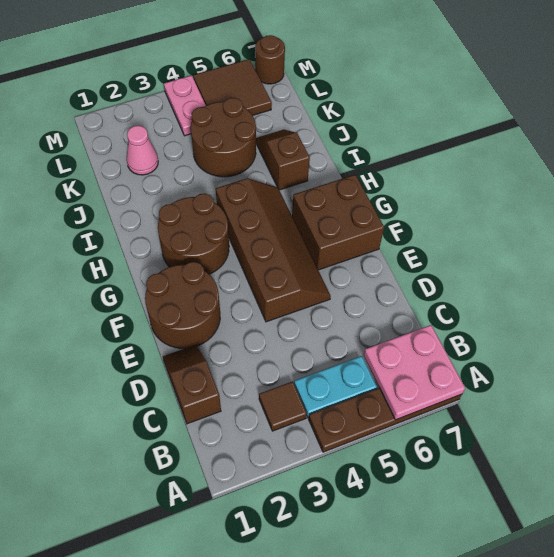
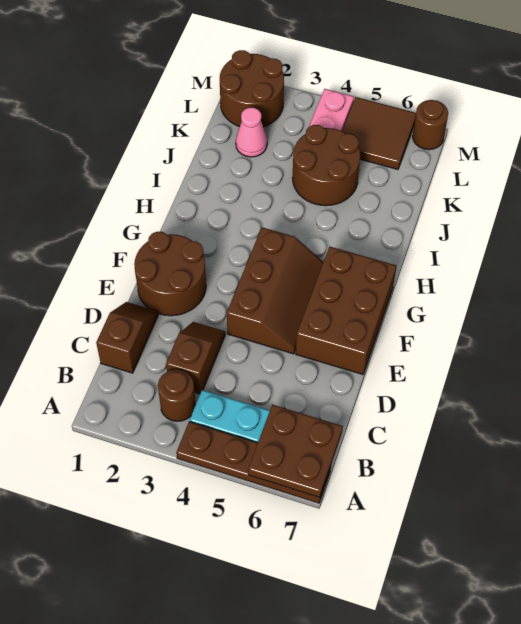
pink 2x2 plate [364,325,465,420] -> brown 2x2 plate [248,405,343,497]
brown 1x1 tile [259,381,307,431] -> brown 1x1 round brick [158,369,196,421]
brown 2x4 slope [216,178,331,322] -> brown 2x3 slope [227,227,323,354]
brown 2x2 brick [292,175,384,270] -> brown 2x3 brick [296,247,396,374]
brown 2x2 round brick [158,194,229,274] -> brown 2x2 round brick moved to [220,50,284,127]
brown 1x2 slope [256,130,310,190] -> brown 1x2 slope moved to [166,322,225,394]

